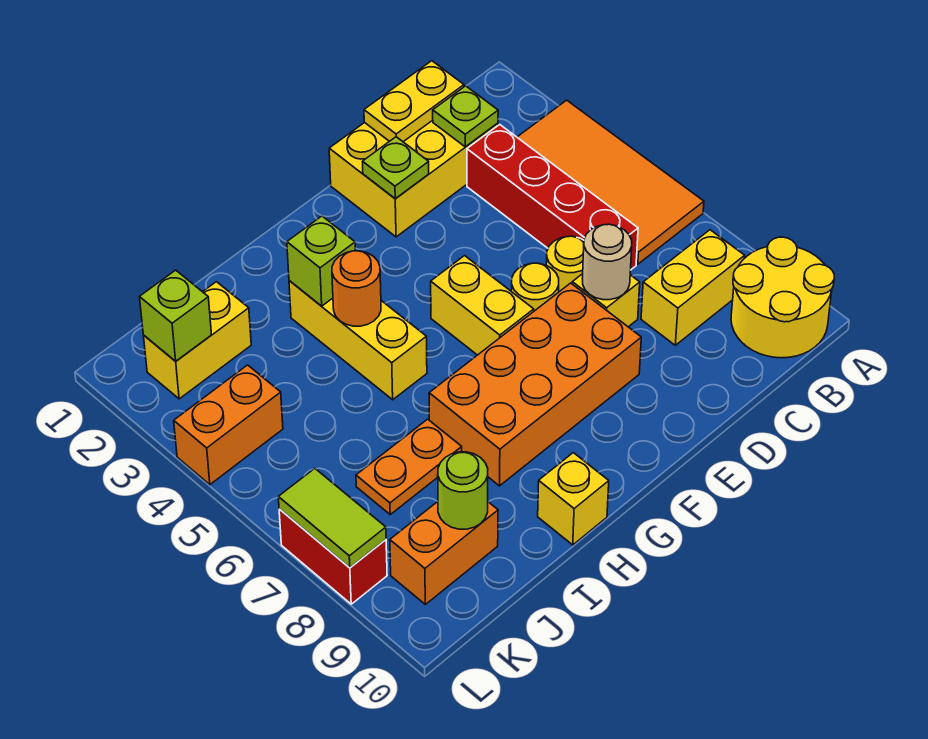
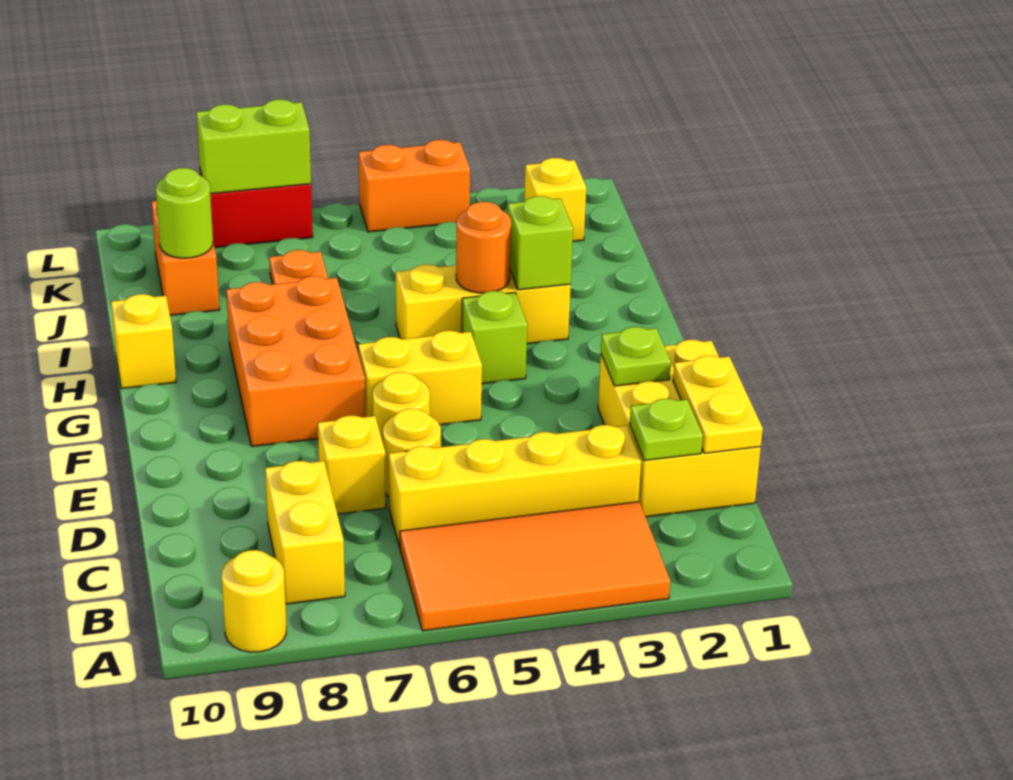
yellow 2x2 round brick [731,237,834,358] -> yellow 1x1 round brick [222,550,286,652]
red 1x4 brick [467,125,638,269] -> yellow 1x4 brick [389,425,641,547]
tan 1x1 round brick [582,224,632,300] -> none
orange 2x4 brick [429,283,641,486] -> orange 2x3 brick [226,276,365,446]
yellow 1x2 brick [143,282,251,399] -> yellow 1x1 brick [524,158,586,241]
lime 1x1 brick [140,270,212,361] -> lime 1x1 brick moved to [462,291,527,384]
orange 1x2 brick [174,365,283,485] -> orange 1x2 brick turned to [359,140,470,232]
lime 1x2 tile [278,469,386,568] -> lime 1x2 brick [196,100,311,194]

